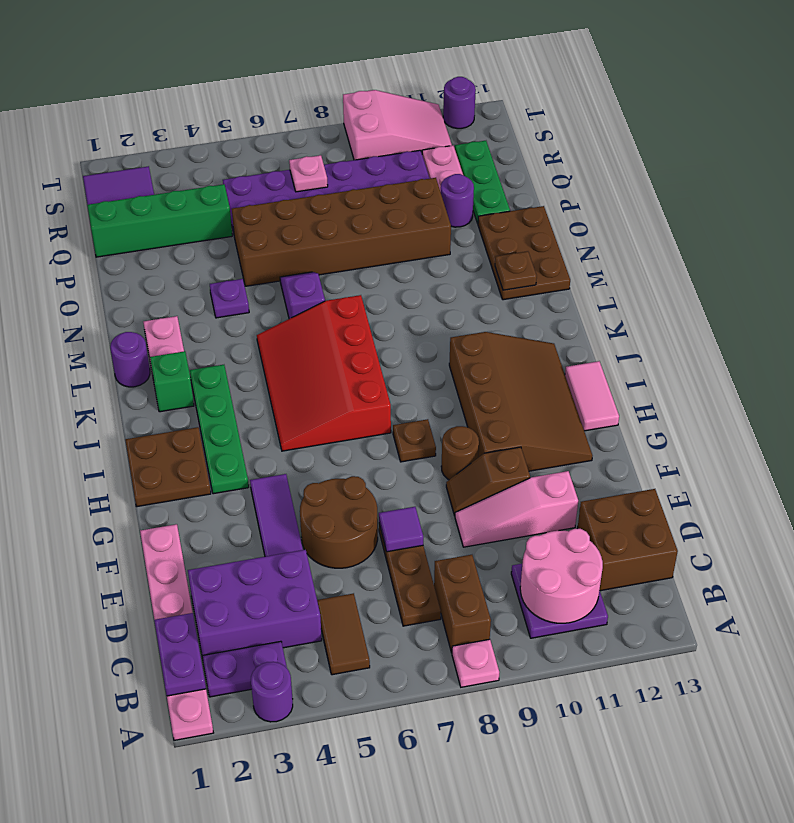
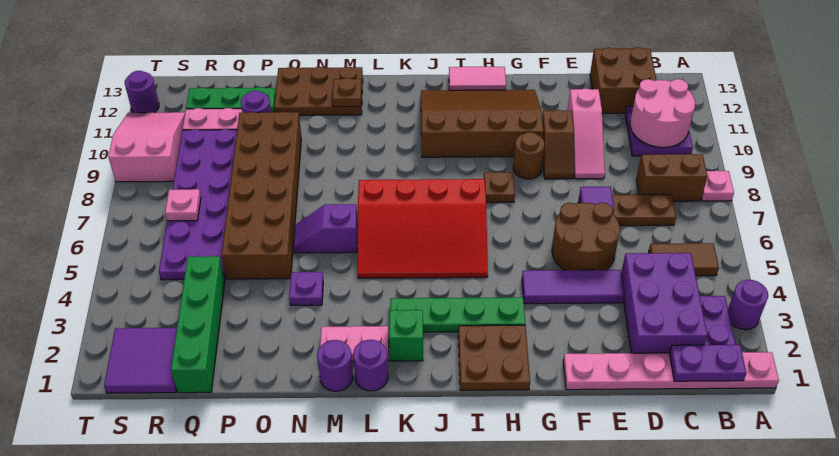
none -> purple 1x1 round brick [317,340,353,391]

